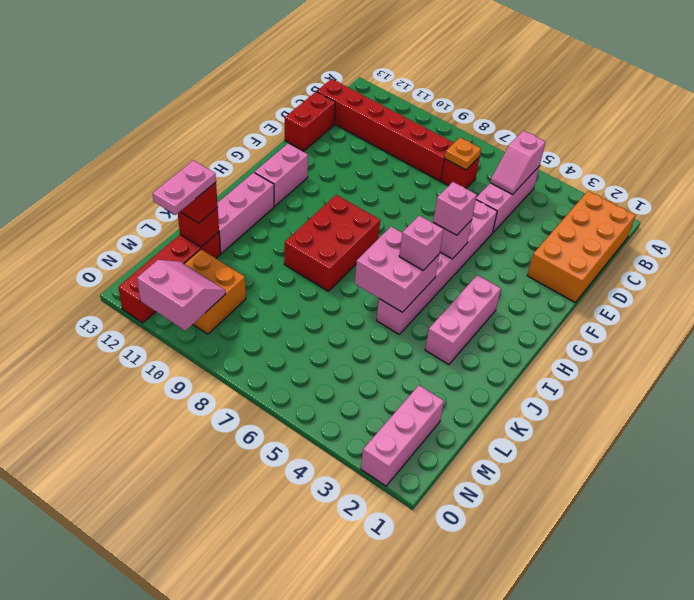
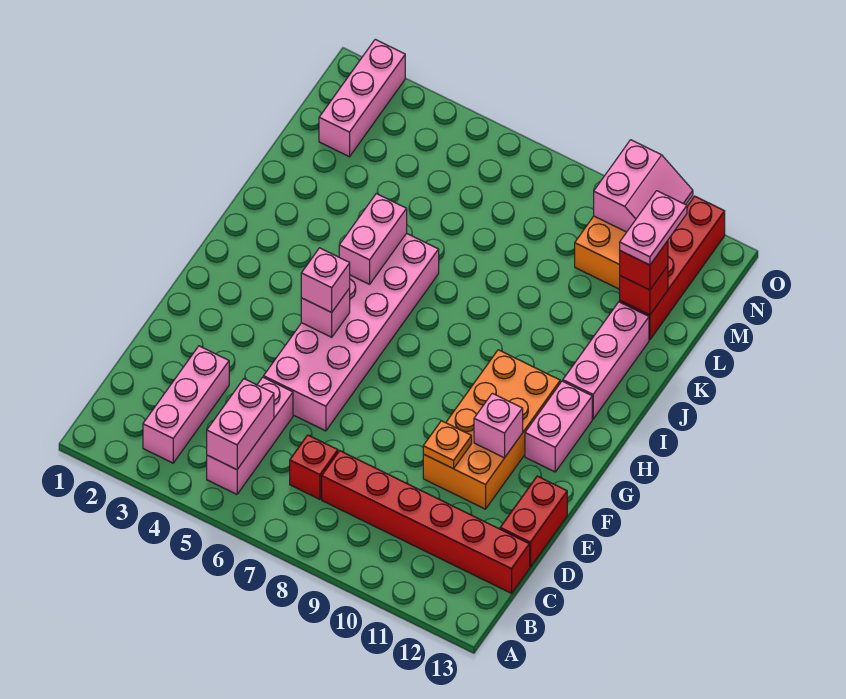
orange 2x4 brick [527,191,636,302] -> orange 2x4 brick moved to [423,350,560,509]
pink 1x2 slope [490,131,546,194] -> pink 1x2 brick [207,379,274,470]
orange 1x1 plate [445,138,481,170] -> orange 1x1 plate moved to [423,421,472,469]
pink 1x6 brick [377,200,497,334] -> pink 2x6 brick [264,233,439,431]
pink 1x3 brick [425,275,501,365] -> pink 1x3 brick moved to [143,346,229,463]
red 2x3 brick [284,195,380,291] -> none
pink 2x2 brick [355,227,439,312] -> pink 1x2 brick [339,194,407,284]
pink 1x1 brick [399,216,444,270] -> pink 1x1 brick moved to [474,393,523,458]
pink 2x2 slope [137,260,225,331] -> pink 2x2 slope turned to [594,140,693,232]

